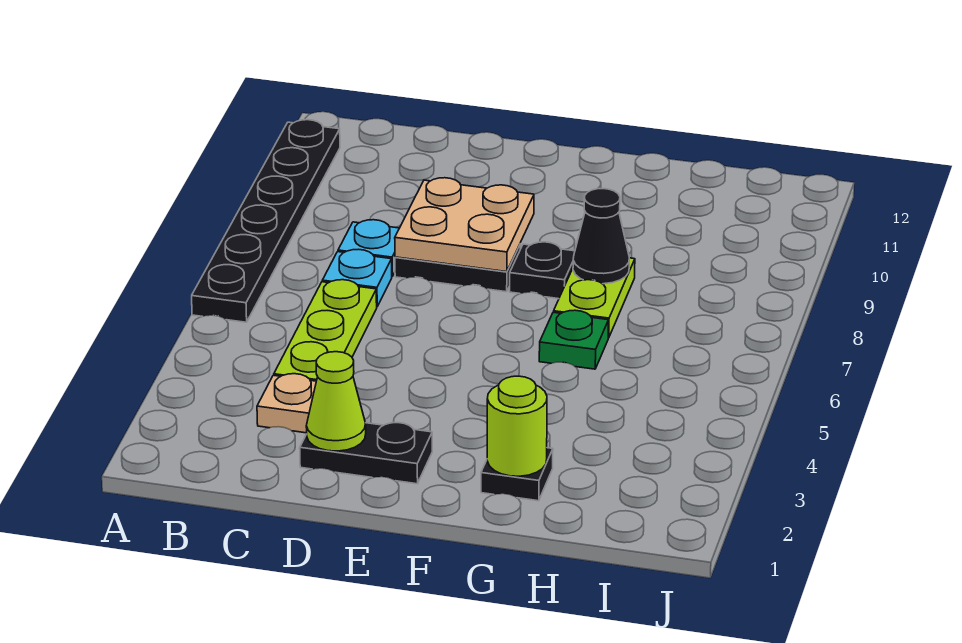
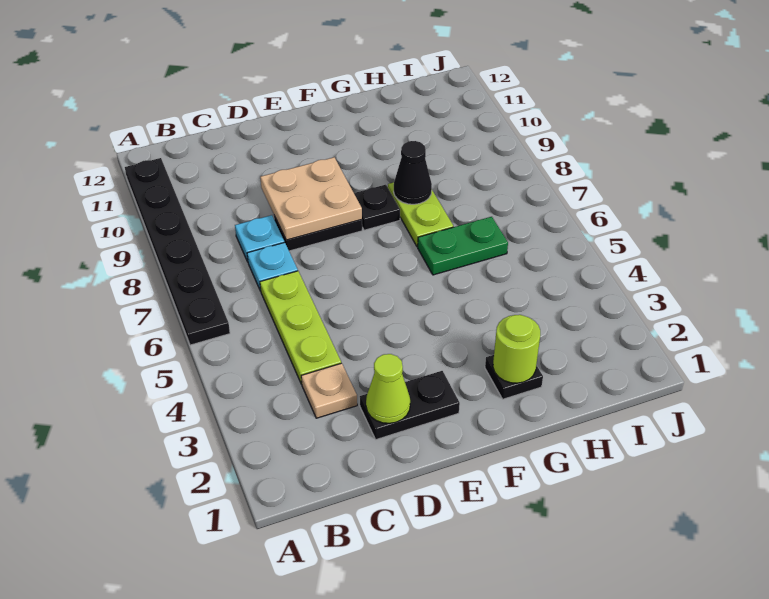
green 1x1 plate [539,310,609,369] -> green 1x2 plate [418,217,508,275]

